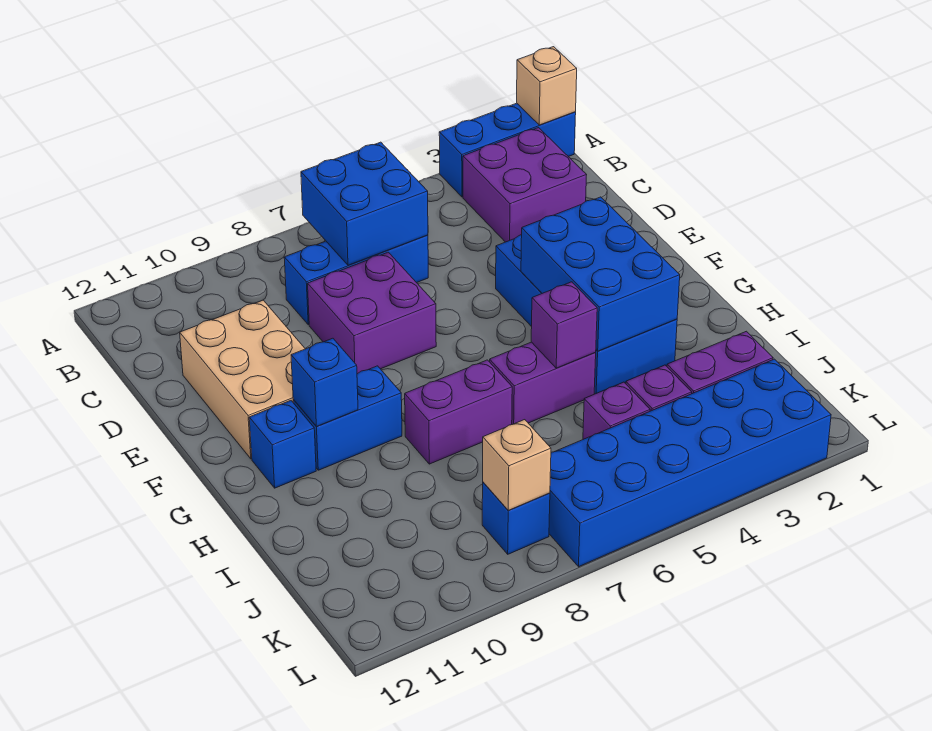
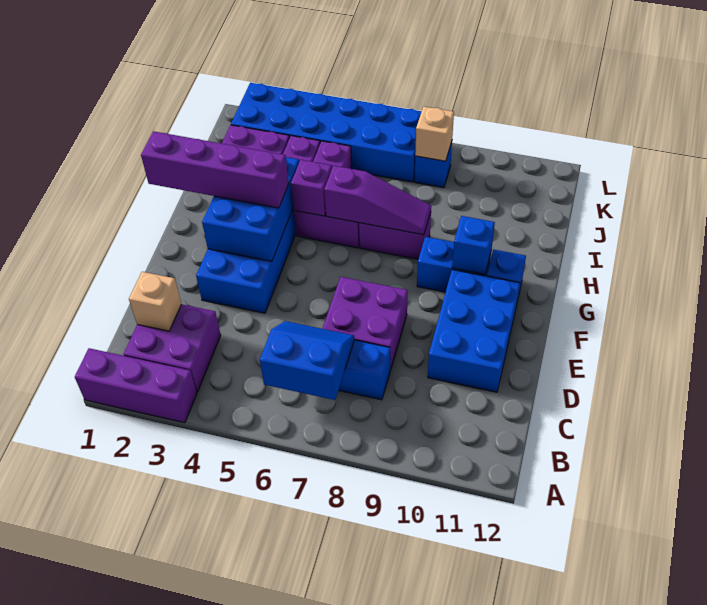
blue 1x3 brick [439,103,576,197] -> purple 1x3 brick [75,348,197,423]
tan 1x1 brick [517,47,577,125] -> tan 1x1 brick moved to [129,272,181,331]
blue 2x2 brick [301,142,428,265] -> blue 2x2 slope [260,321,355,400]
tan 2x3 brick [180,300,305,459] -> blue 2x3 brick [428,270,520,392]
none -> purple 1x4 brick [141,131,289,208]
none -> purple 1x3 slope [324,166,431,235]

